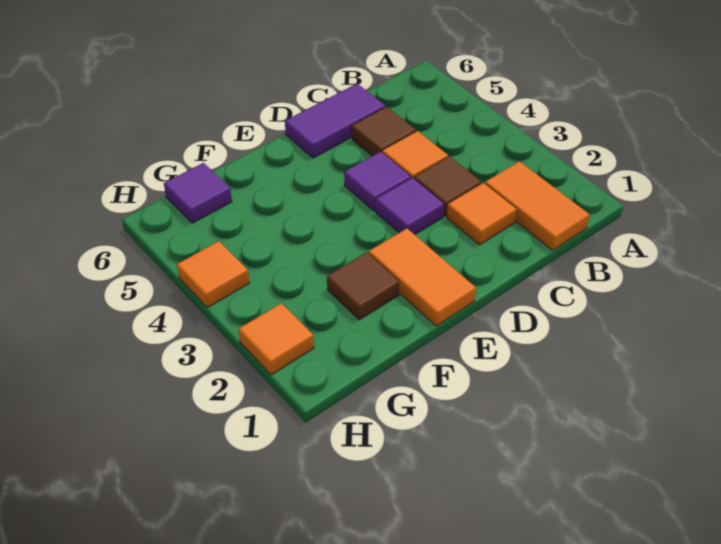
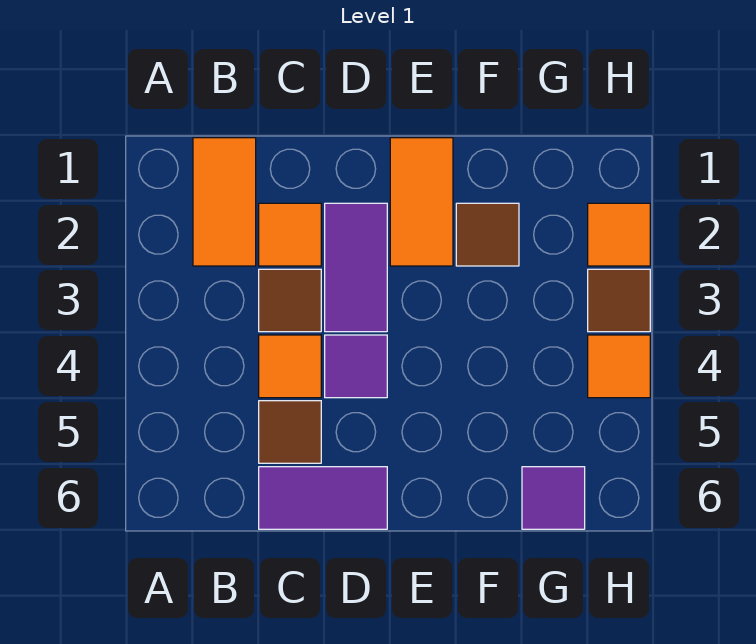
purple 1x1 tile [376,178,444,235] -> purple 1x2 tile [325,203,387,332]
none -> brown 1x1 tile [588,269,650,332]

